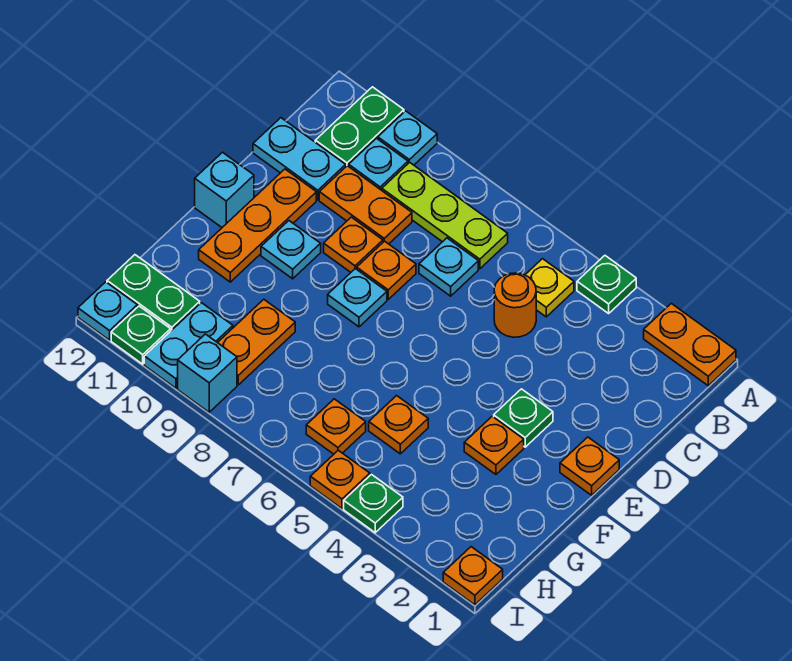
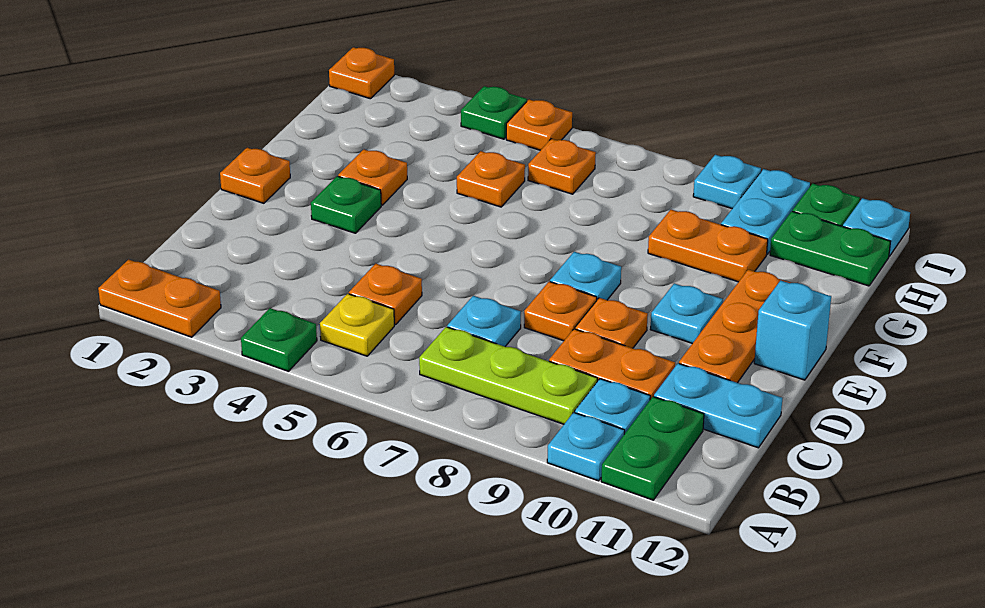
orange 1x1 round brick [494,273,536,337] -> orange 1x1 plate [349,264,422,325]
orange 1x2 plate [218,299,295,385] -> orange 1x2 plate turned to [648,210,768,282]
cyan 1x1 brick [178,334,237,412] -> cyan 1x1 plate [693,155,761,209]

